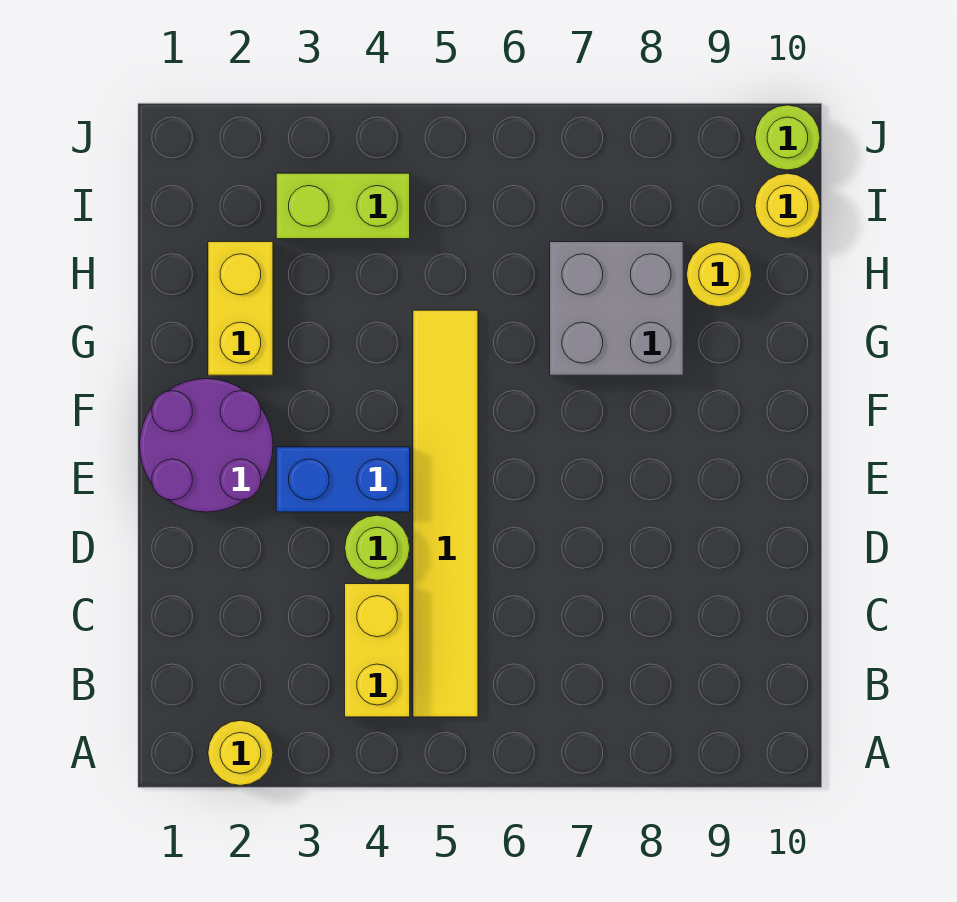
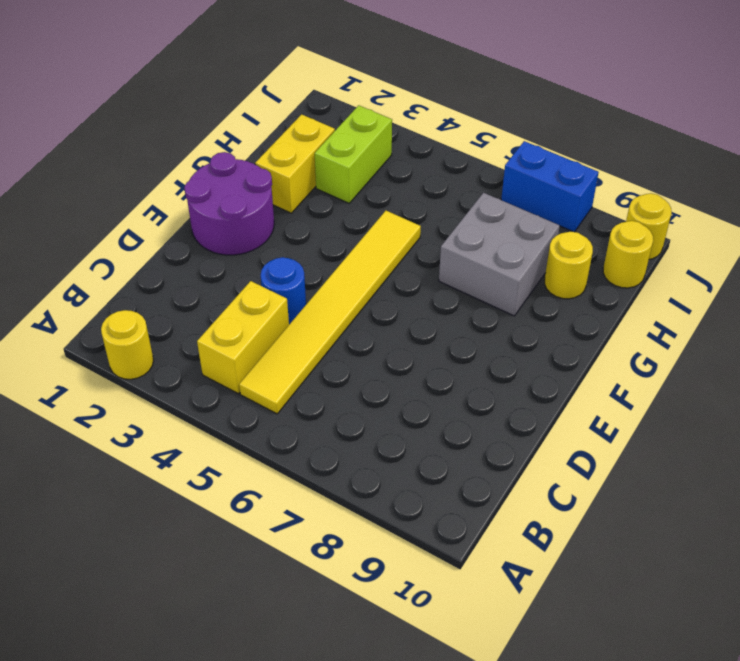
lime 1x1 round brick [345,515,410,580] -> blue 1x1 round brick [261,257,306,324]
blue 1x2 brick [276,447,410,512] -> blue 1x2 brick moved to [501,141,599,232]
lime 1x2 brick [276,173,410,239] -> lime 1x2 brick turned to [315,105,392,203]
lime 1x1 round brick [755,105,820,170] -> yellow 1x1 round brick [626,193,672,259]

